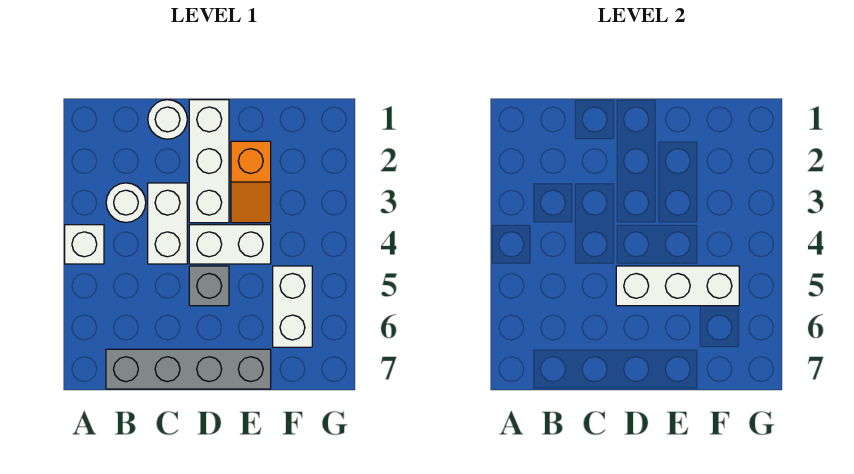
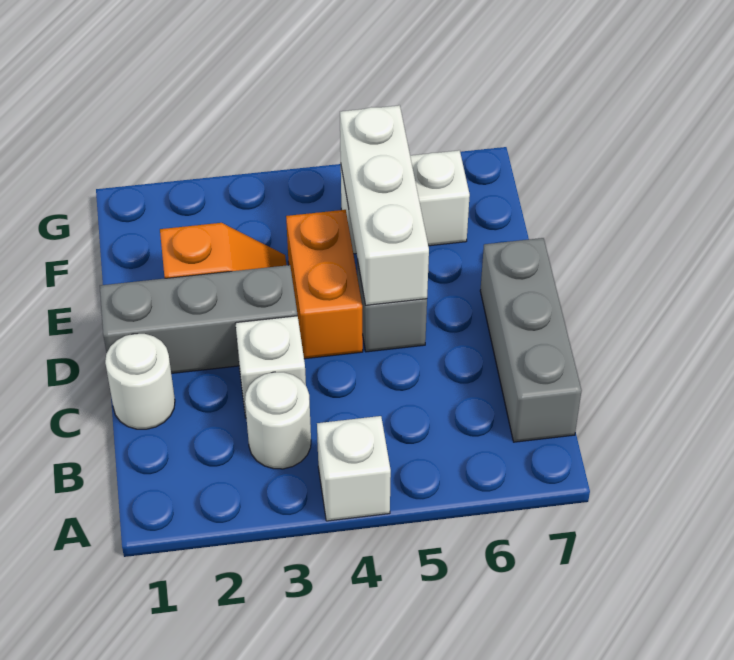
grey 1x4 brick [106,349,271,389] -> grey 1x3 brick [480,238,582,442]
white 1x2 brick [148,183,187,264] -> white 1x1 brick [235,316,306,418]
white 1x3 brick [189,100,229,223] -> grey 1x3 brick [100,265,297,373]
white 1x2 brick [189,225,271,264] -> orange 1x2 brick [286,210,363,359]

